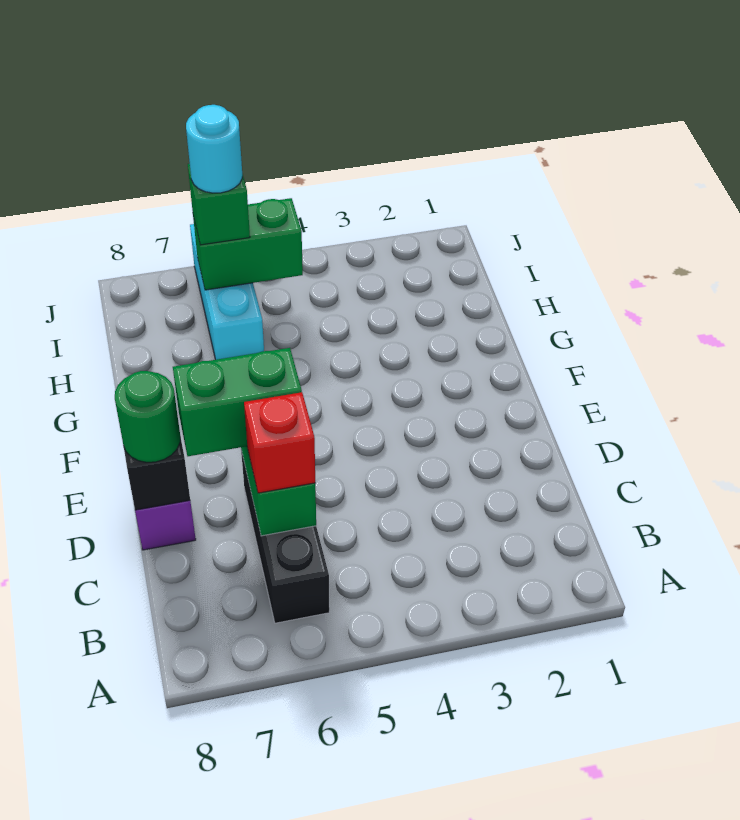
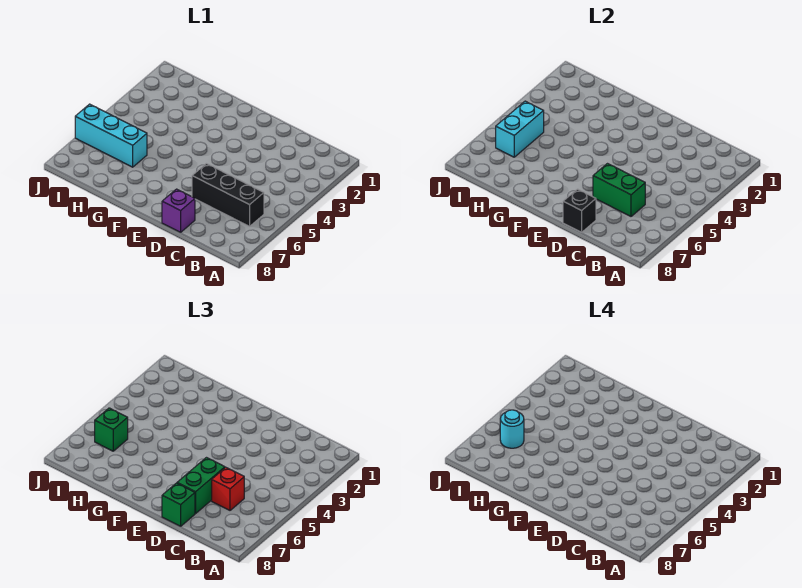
green 1x1 round brick [115,371,180,462] -> green 1x1 brick [162,483,195,526]
green 1x2 brick [193,198,303,290] -> cyan 1x2 brick [496,101,544,157]

